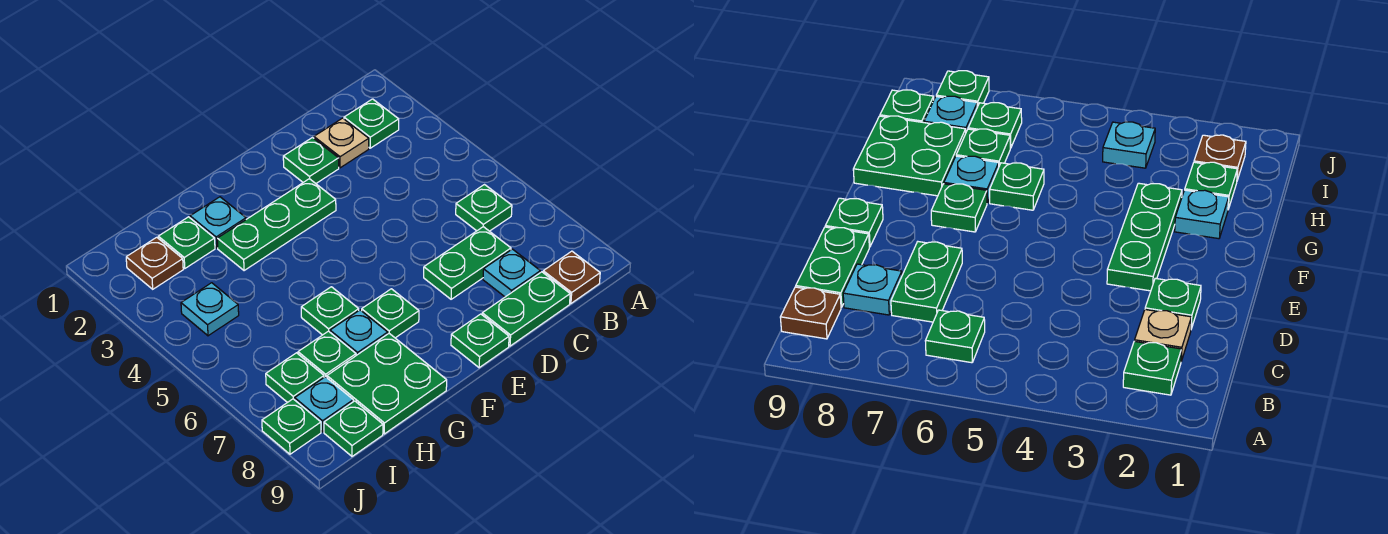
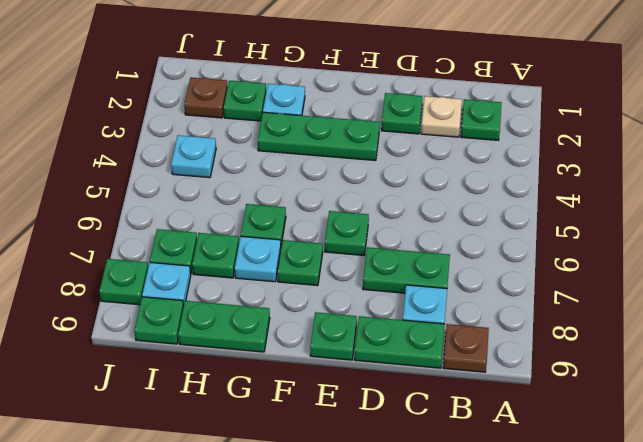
green 1x1 plate [456,185,512,231] -> green 1x1 plate moved to [325,211,369,256]
green 2x2 plate [327,334,447,434] -> green 1x2 plate [178,301,270,352]

